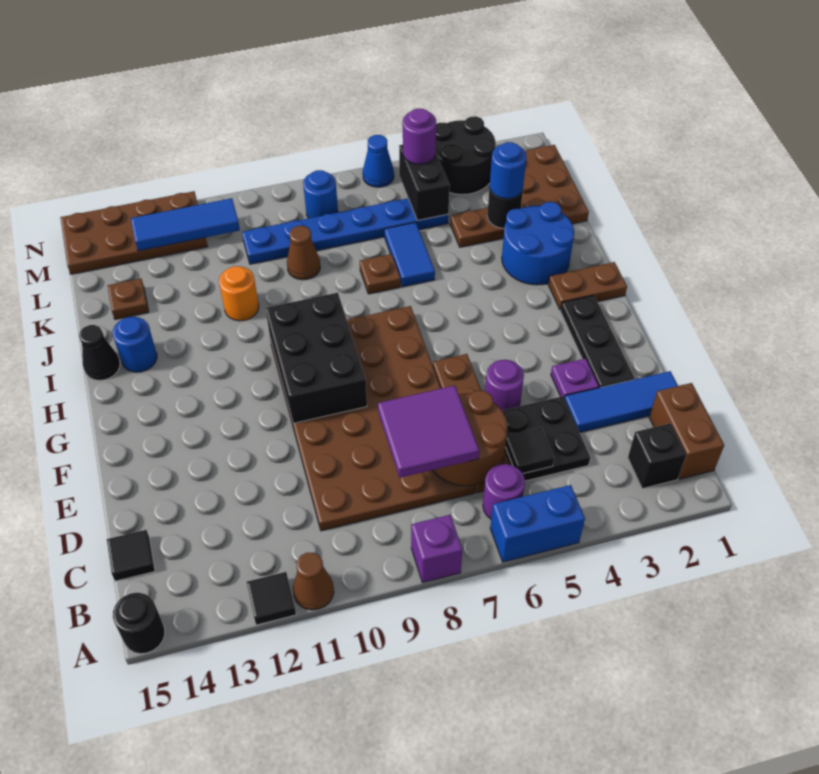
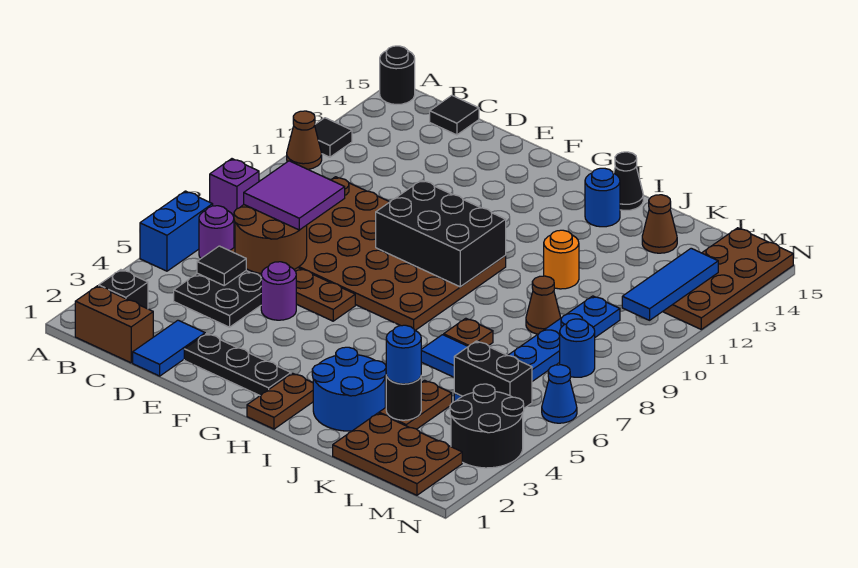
blue 1x3 tile [565,371,678,433] -> blue 1x2 tile [133,320,205,376]
purple 1x1 plate [551,358,599,398] -> none
brown 1x1 plate [108,279,149,319] -> brown 1x1 cone [642,195,677,253]
purple 1x1 round brick [403,109,436,164] -> none

